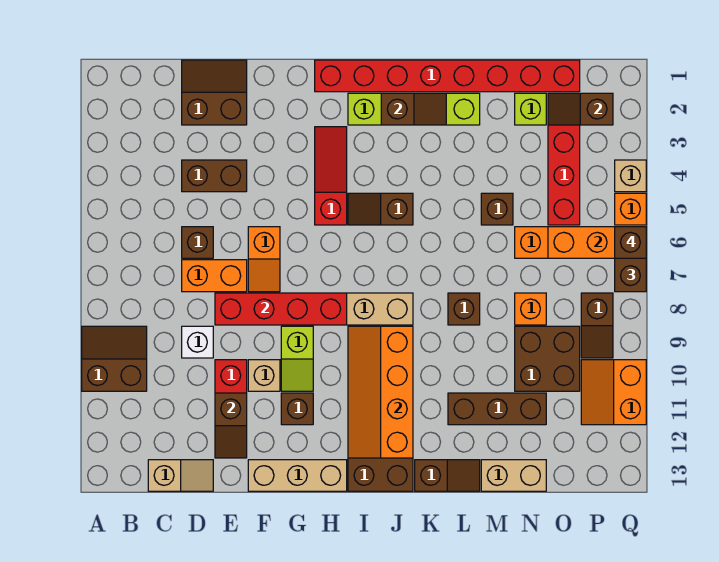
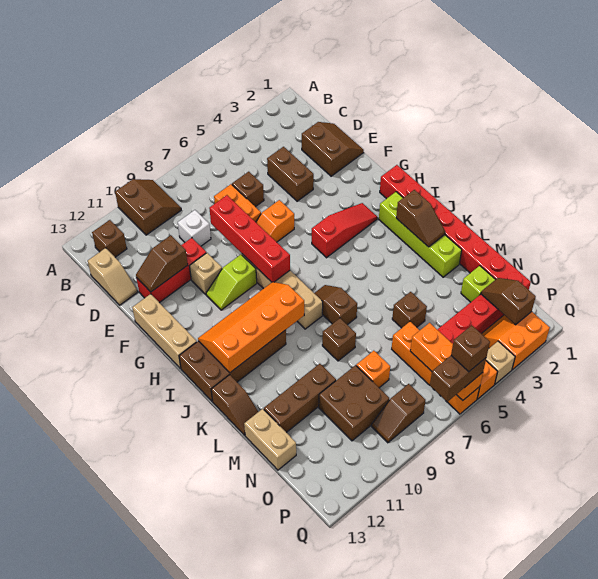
brown 1x1 brick [281,393,313,425] -> brown 1x1 brick moved to [92,220,127,257]
brown 1x2 slope [348,193,413,225] -> brown 1x2 slope moved to [314,285,357,325]
brown 1x3 brick [448,393,546,425] -> brown 1x3 brick turned to [264,364,336,432]
orange 2x2 slope [581,360,646,425] -> orange 2x2 slope moved to [482,312,550,370]

